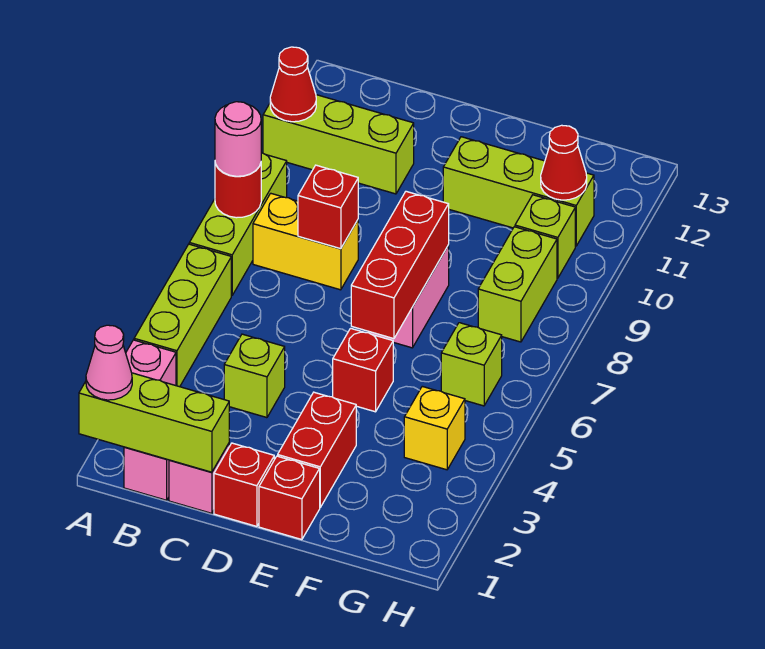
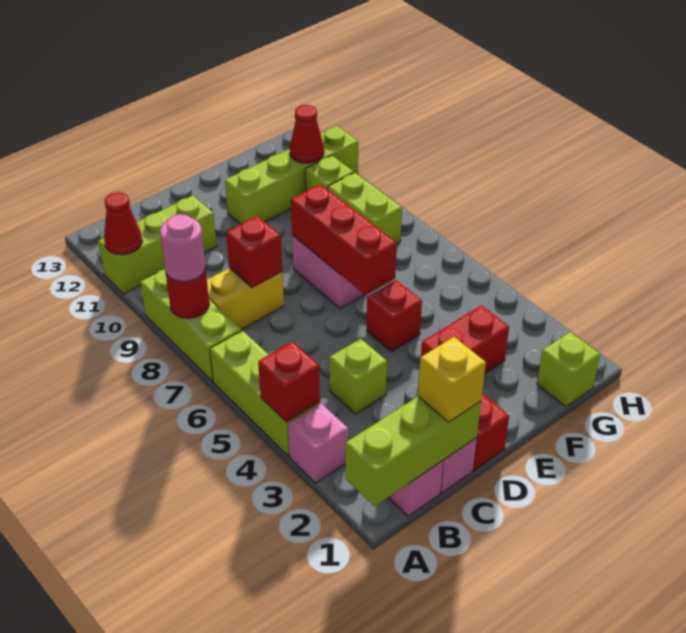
pink 1x1 cone [86,325,132,400] -> none
red 1x1 brick [259,456,320,540] -> red 1x1 brick moved to [258,341,320,422]
red 1x2 brick [278,392,356,507] -> red 1x2 brick turned to [421,305,509,373]
lime 1x3 brick [443,137,594,246] -> lime 1x4 brick [225,126,358,224]
yellow 1x1 brick [404,386,465,470] -> yellow 1x1 brick moved to [418,337,486,422]
lime 1x1 brick [441,323,502,406] -> lime 1x1 brick moved to [537,332,600,407]

